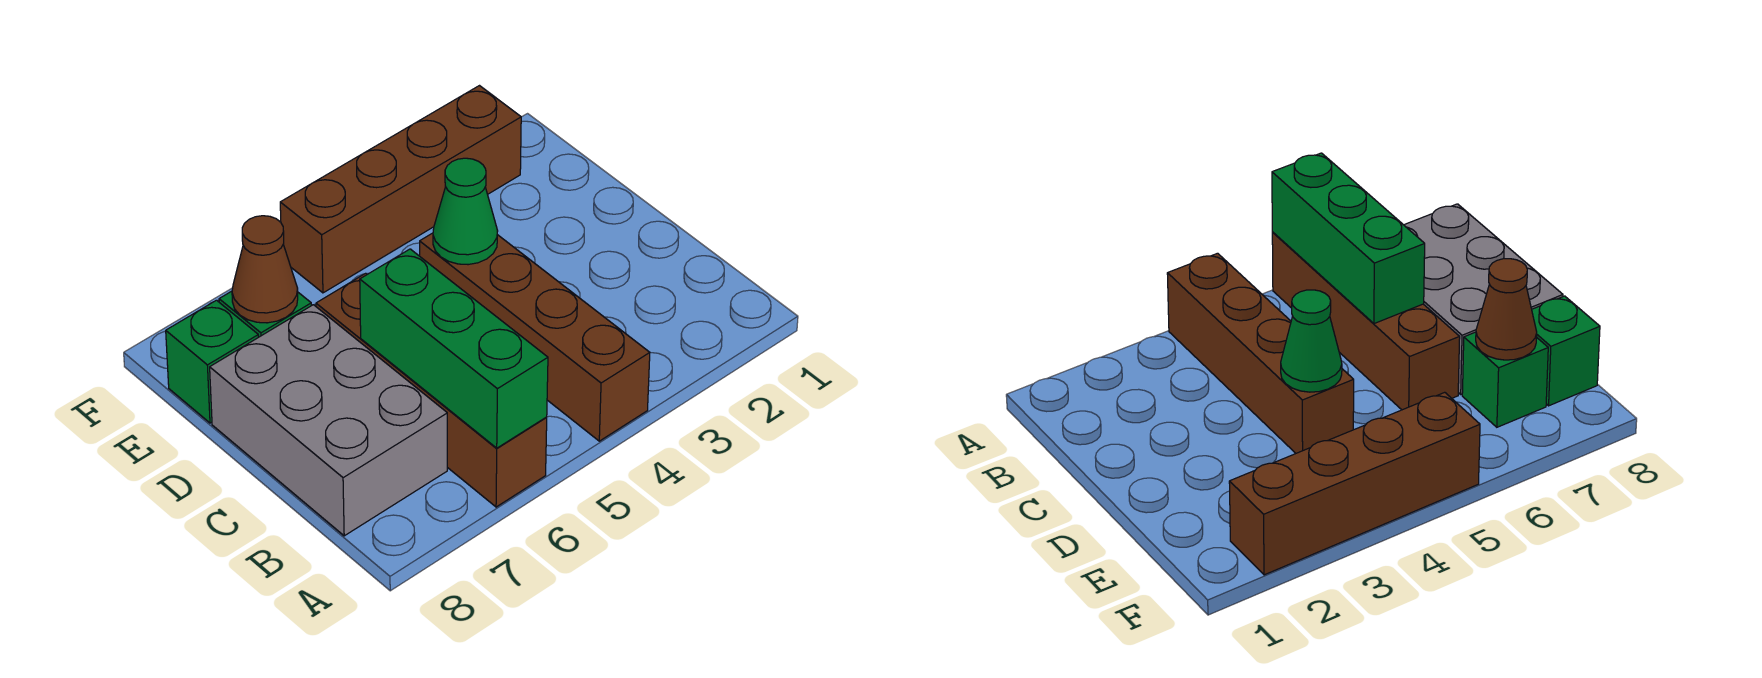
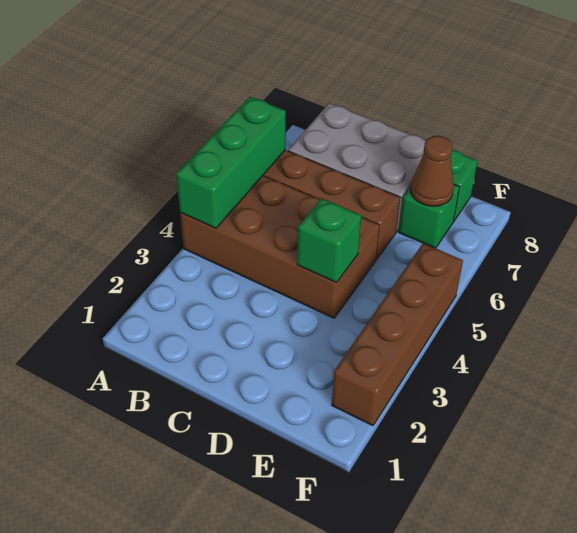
brown 1x4 brick [420,233,650,441] -> brown 2x4 brick [180,176,380,318]
green 1x3 brick [360,249,548,448] -> green 1x3 brick turned to [176,97,286,228]
green 1x1 cone [433,158,498,265] -> green 1x1 brick [297,198,361,283]

